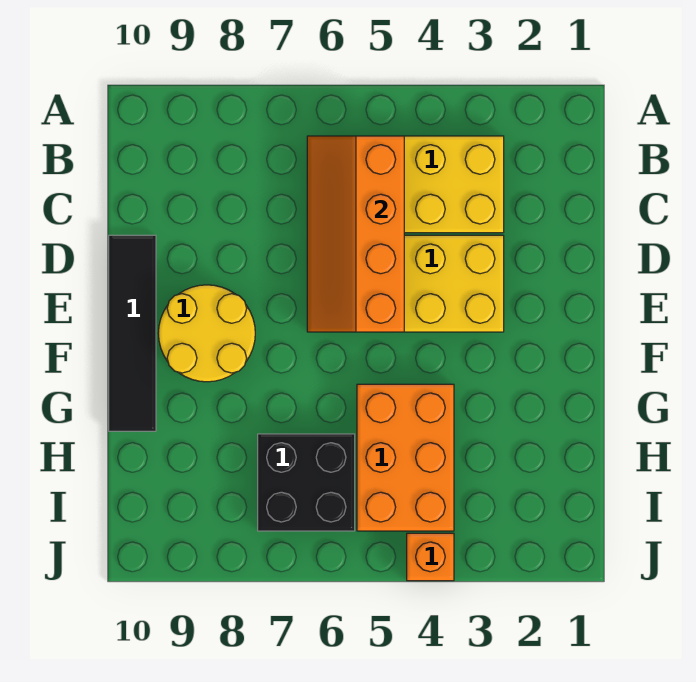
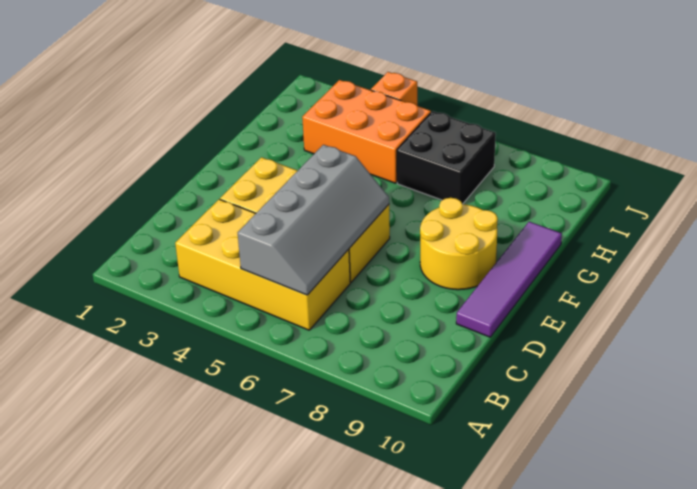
orange 2x4 slope [307,136,404,332] -> grey 2x4 slope [238,145,389,295]
black 1x4 tile [109,235,156,431] -> purple 1x4 tile [456,222,562,337]
orange 2x3 brick [357,384,454,531] -> orange 2x3 brick turned to [302,80,431,183]

